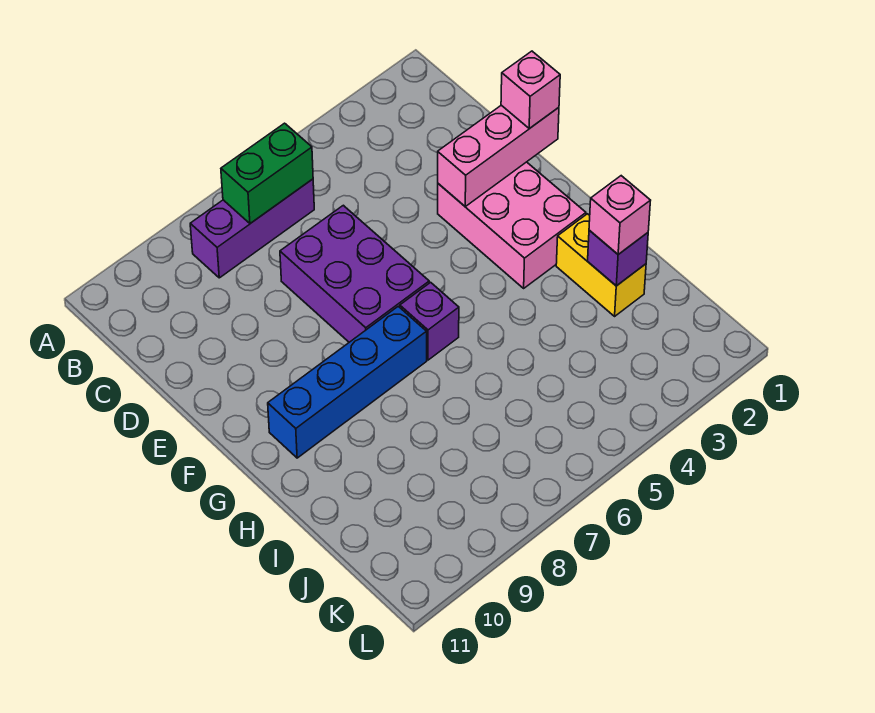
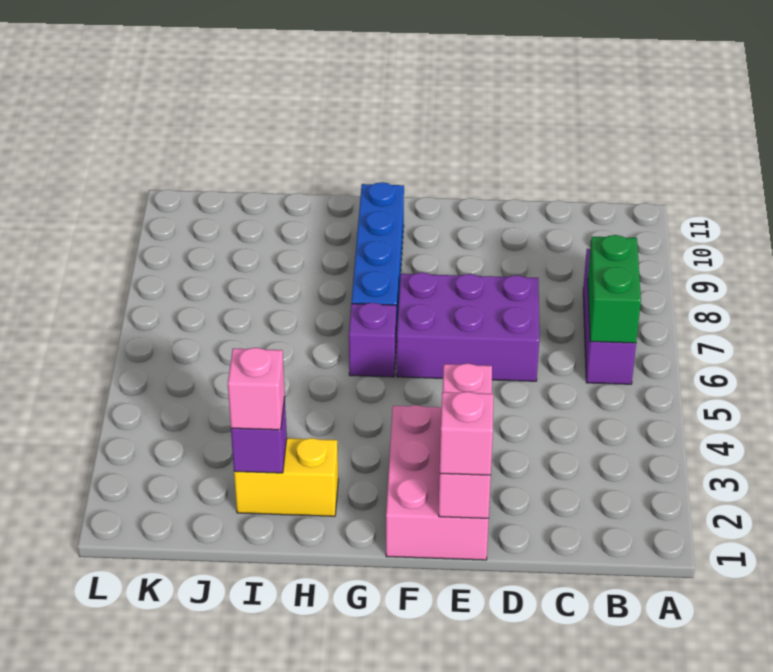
pink 2x3 brick [438,162,586,288] -> pink 2x3 brick turned to [386,405,489,560]

